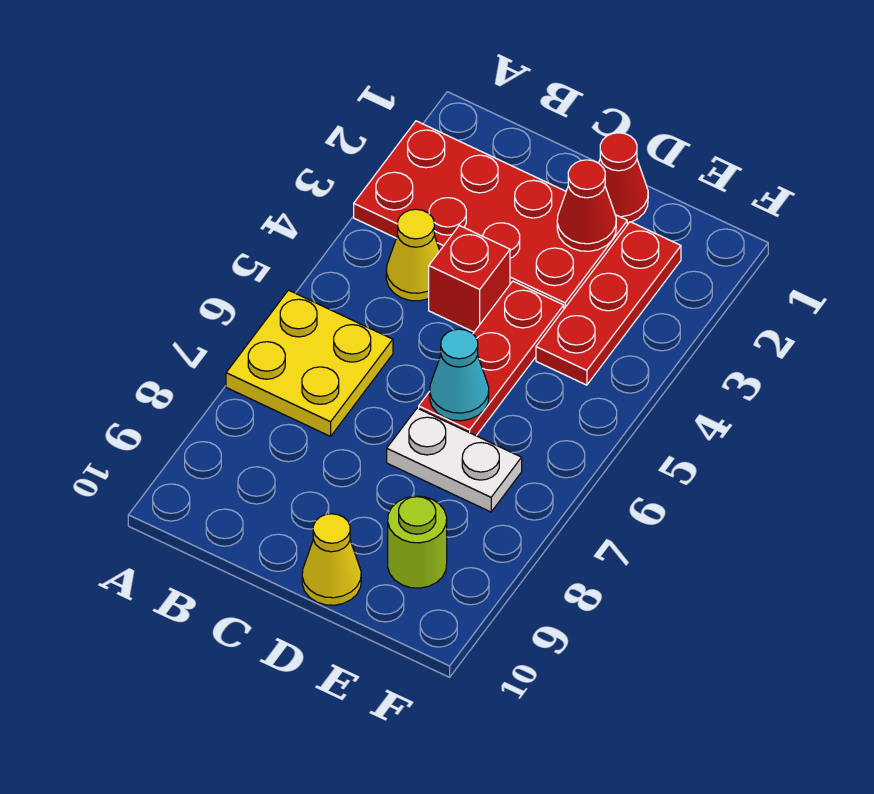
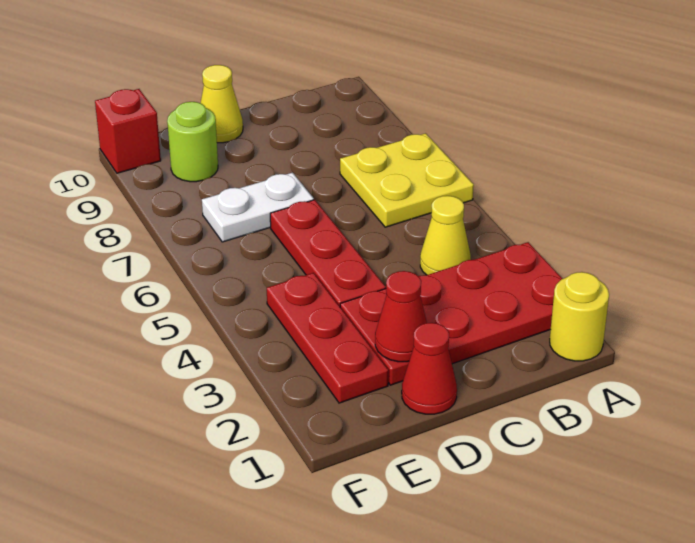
none -> yellow 1x1 round brick [550,272,609,361]
red 1x1 brick [429,225,510,332] -> red 1x1 brick moved to [95,89,161,173]
cyan 1x1 cone [430,329,489,421] -> none

